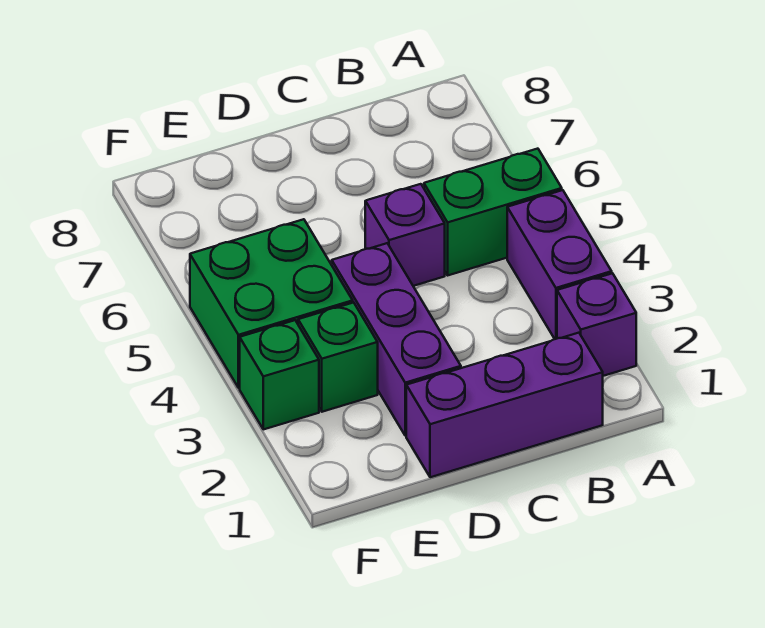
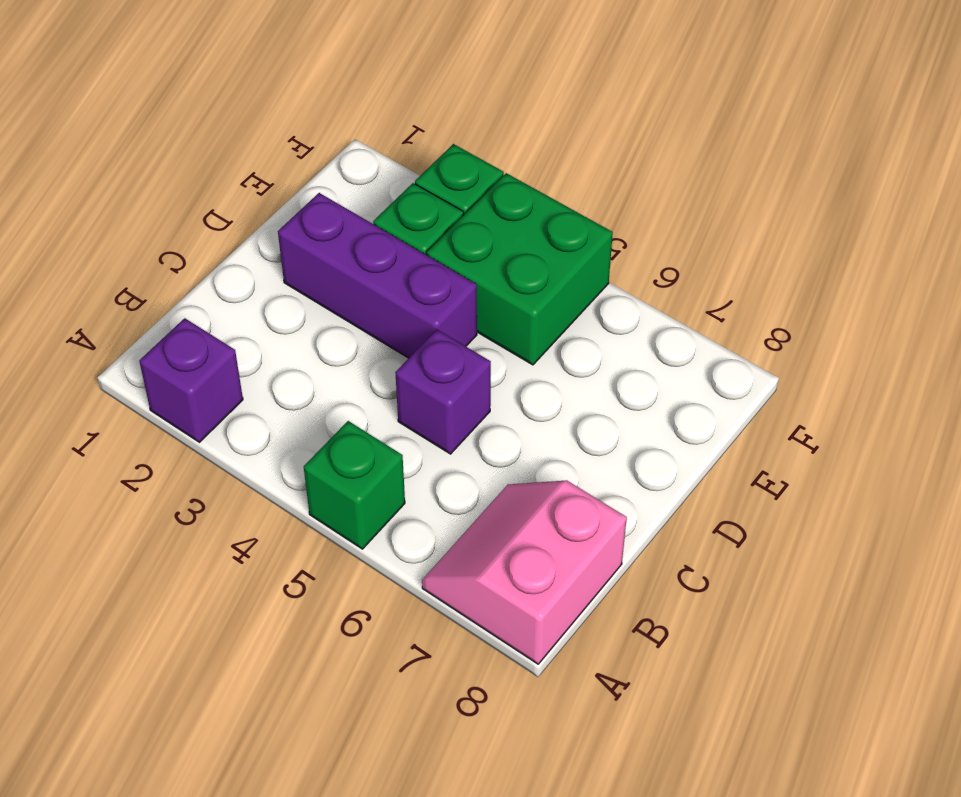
purple 1x2 brick [507,190,612,339] -> none
green 1x2 brick [424,149,562,275] -> green 1x1 brick [304,421,405,549]
none -> pink 2x2 slope [422,480,627,664]
purple 1x3 brick [406,333,603,477] -> none

